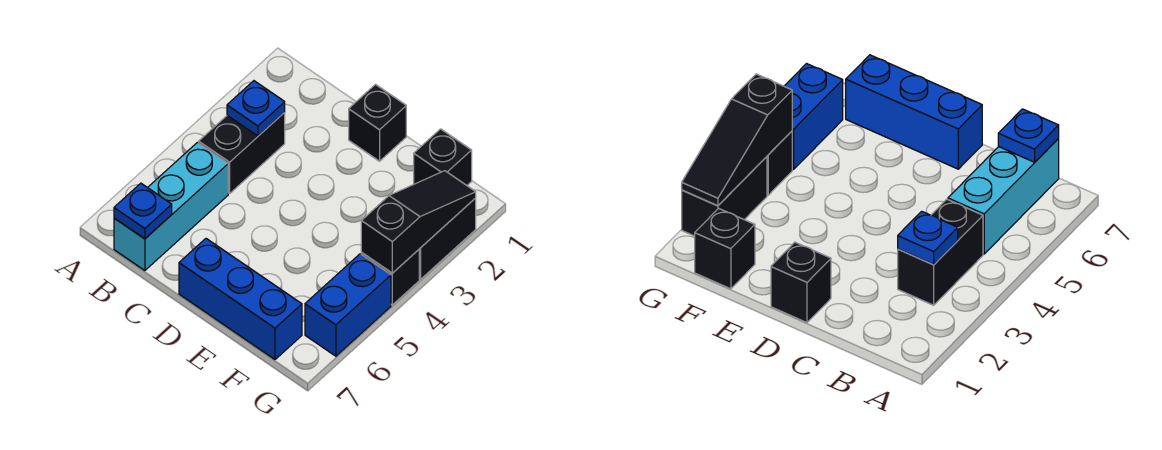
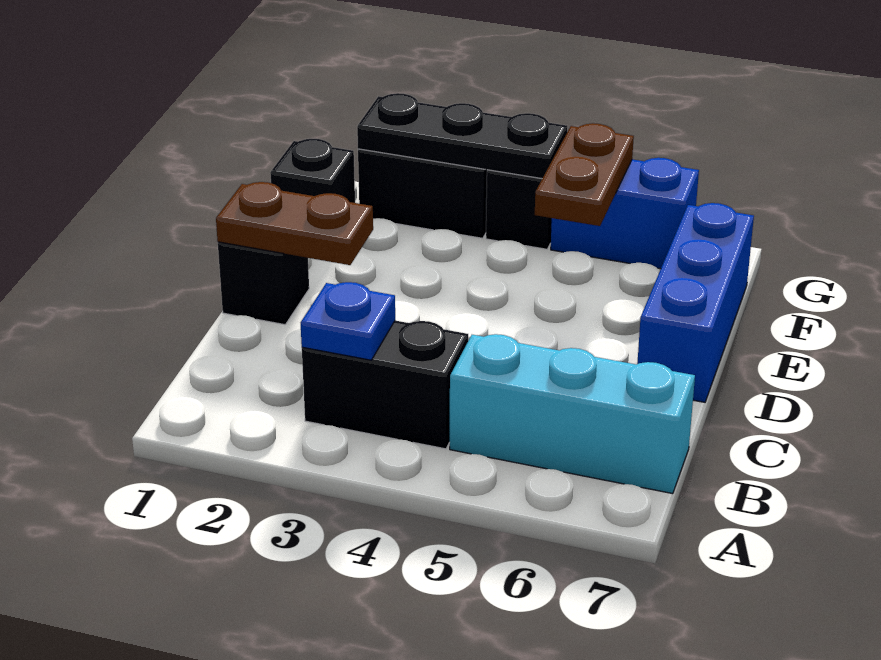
blue 1x1 plate [114,183,172,239] -> none
none -> brown 1x2 plate [216,182,373,265]
none -> brown 1x2 plate [535,123,634,226]
black 1x3 slope [361,171,476,273] -> black 1x3 plate [357,93,567,179]

